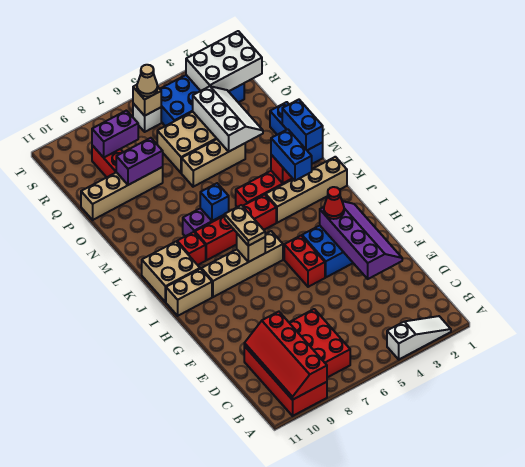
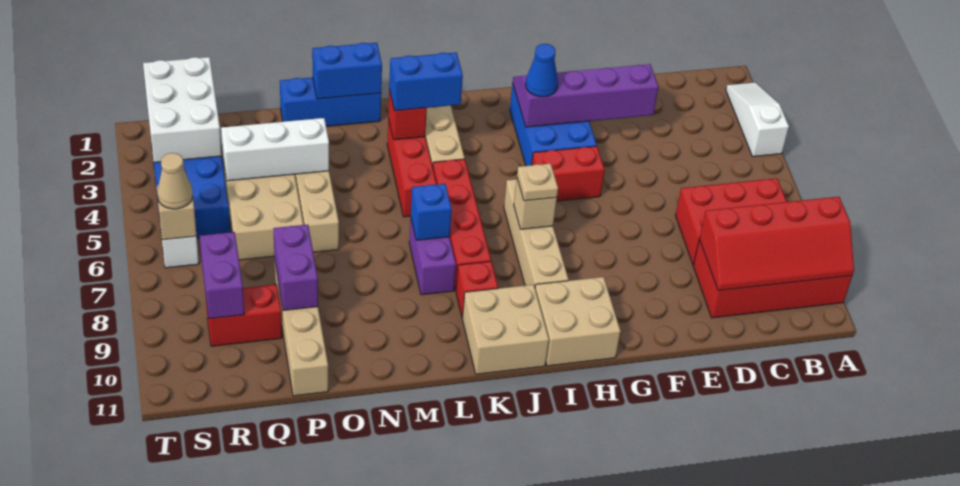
red 1x1 cone [324,187,344,219] -> blue 1x1 cone [525,44,558,97]
tan 1x2 plate [224,205,265,246] -> tan 1x1 plate [517,163,558,201]
tan 1x2 brick [166,269,212,316] -> tan 2x2 brick [535,277,621,366]

